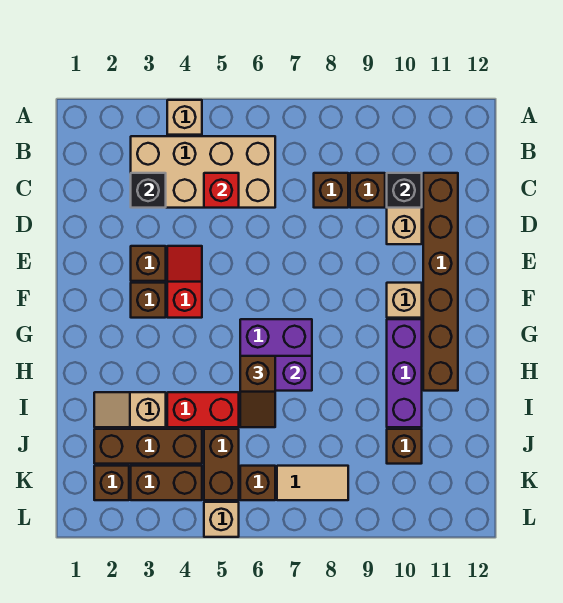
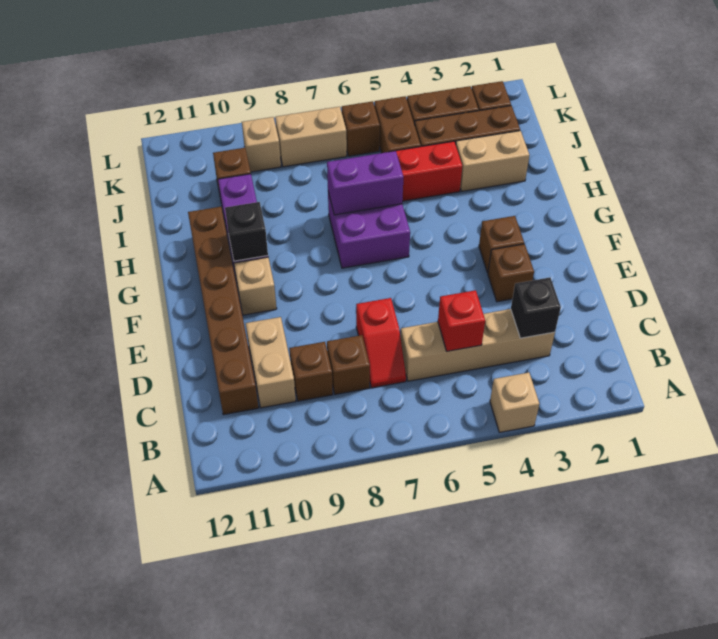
tan 2x4 brick [131,136,275,208] -> tan 1x4 brick [401,309,555,381]
black 1x1 brick [387,173,422,208] -> black 1x1 brick moved to [225,202,268,261]
red 1x2 slope [167,246,202,318] -> red 1x2 slope moved to [356,298,406,388]
brown 1x2 slope [240,356,275,427] -> none
tan 1x2 slope [94,392,166,427] -> tan 1x2 brick [456,131,529,191]
tan 1x2 tile [277,466,348,500] -> tan 1x2 brick [275,107,347,167]
tan 1x1 brick [204,502,239,537] -> tan 1x1 brick moved to [242,117,281,172]

